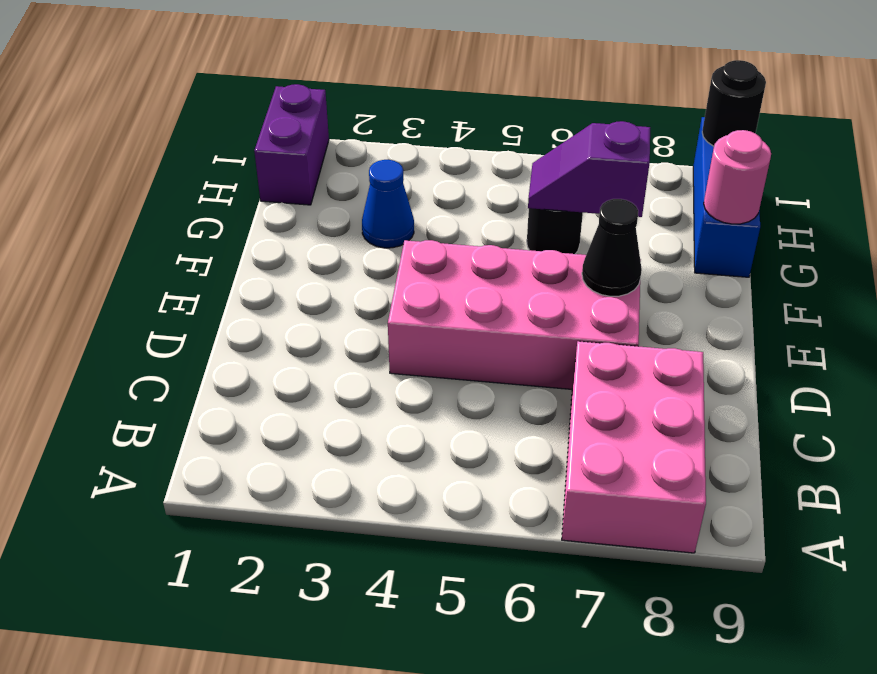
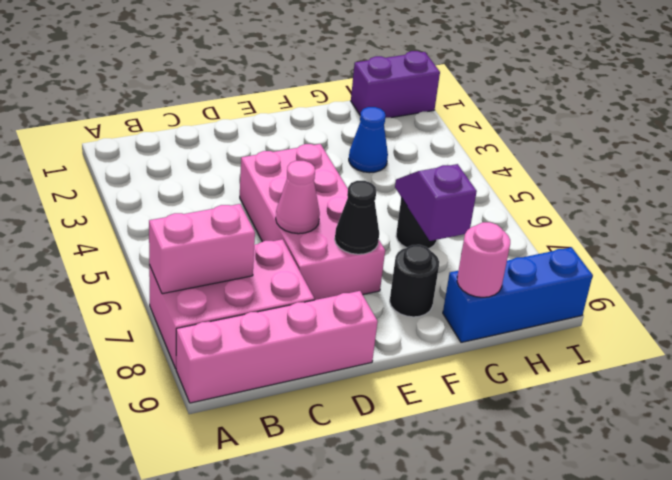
none -> pink 1x2 brick [149,204,255,294]
none -> pink 1x4 brick [176,291,378,403]
none -> pink 1x1 cone [276,161,320,234]
black 1x1 round brick [702,60,766,146] -> black 1x1 round brick moved to [390,245,439,317]

